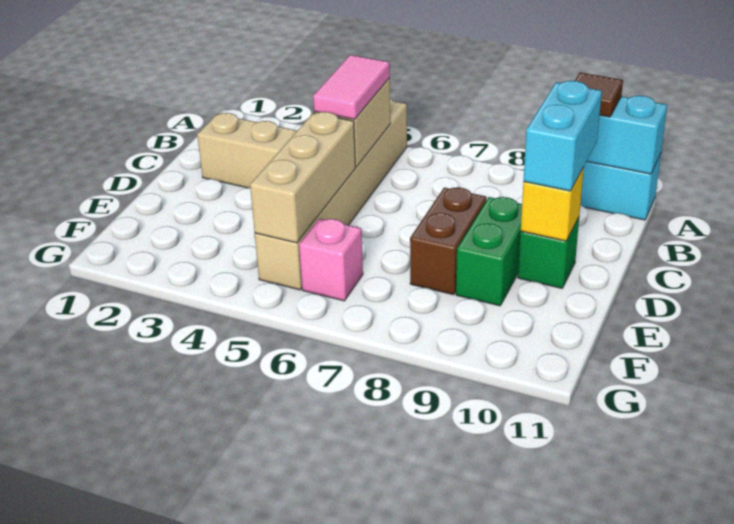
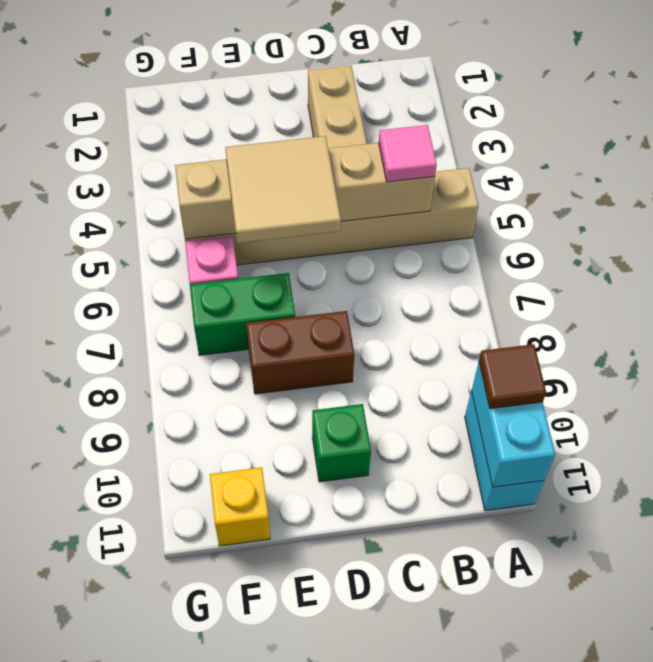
pink 1x2 tile [313,55,390,119] -> pink 1x1 tile [379,125,437,182]
cyan 1x2 brick [524,81,602,191] -> none
none -> tan 2x2 tile [225,136,341,243]
green 1x2 brick [456,197,522,306] -> green 1x2 brick moved to [190,273,295,355]
yellow 1x1 brick [521,168,584,241] -> yellow 1x1 brick moved to [210,467,270,546]

